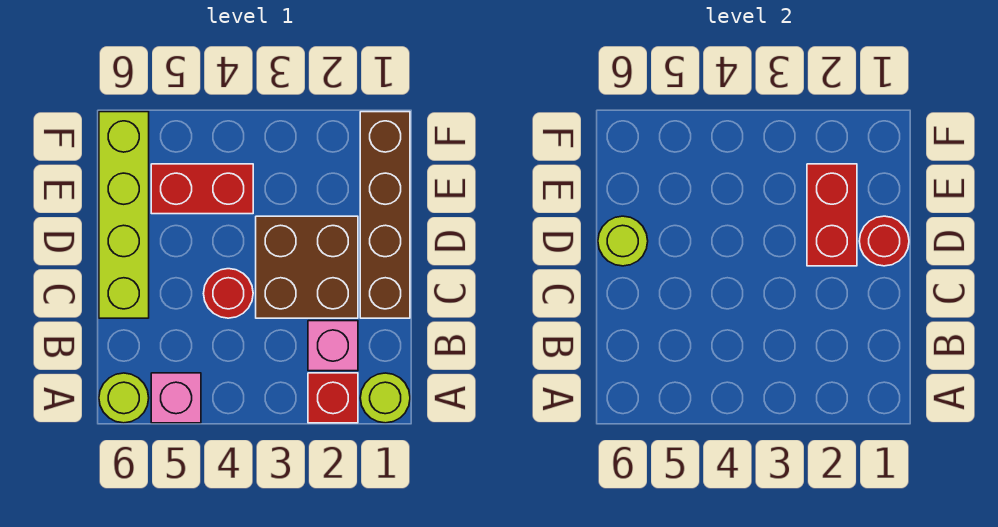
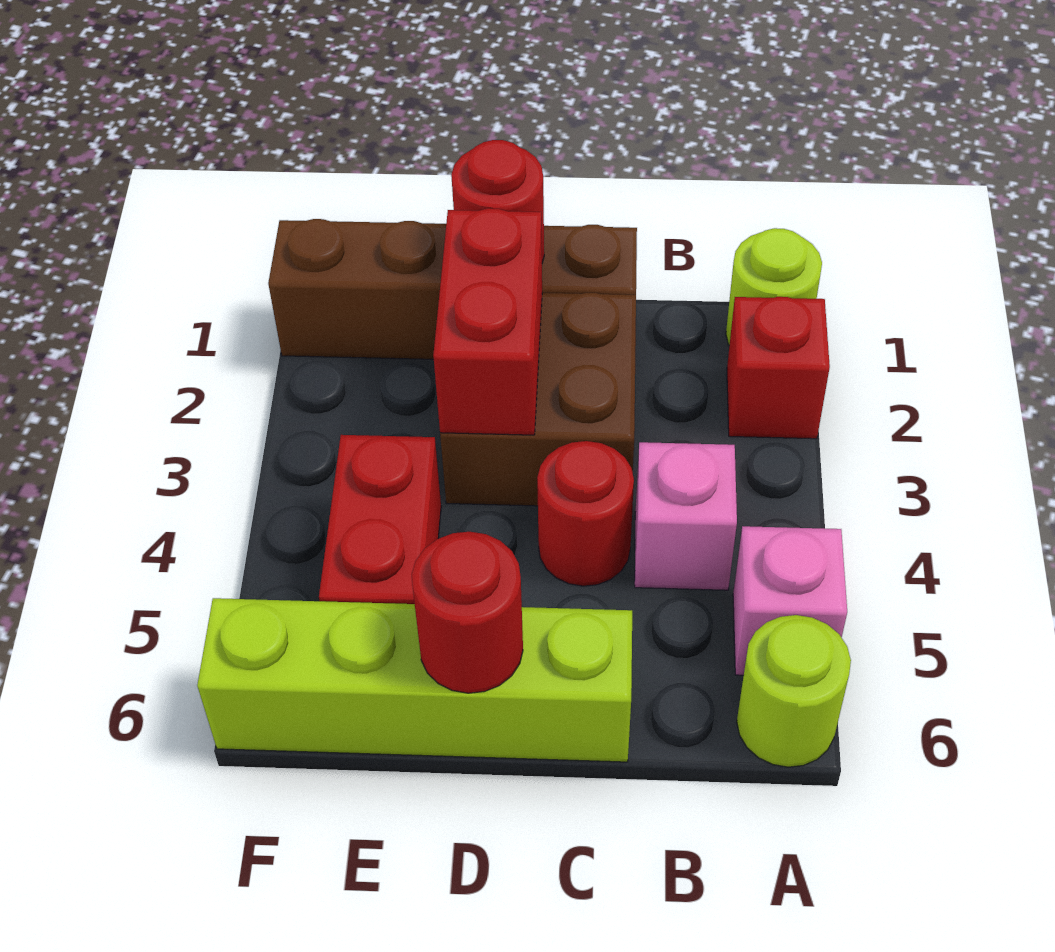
pink 1x1 brick [308,321,358,371] -> pink 1x1 brick moved to [635,442,737,590]
red 1x2 brick [807,164,857,266] -> red 1x2 brick turned to [433,208,542,435]
lime 1x1 round brick [598,216,648,266] -> red 1x1 round brick [412,532,523,693]

